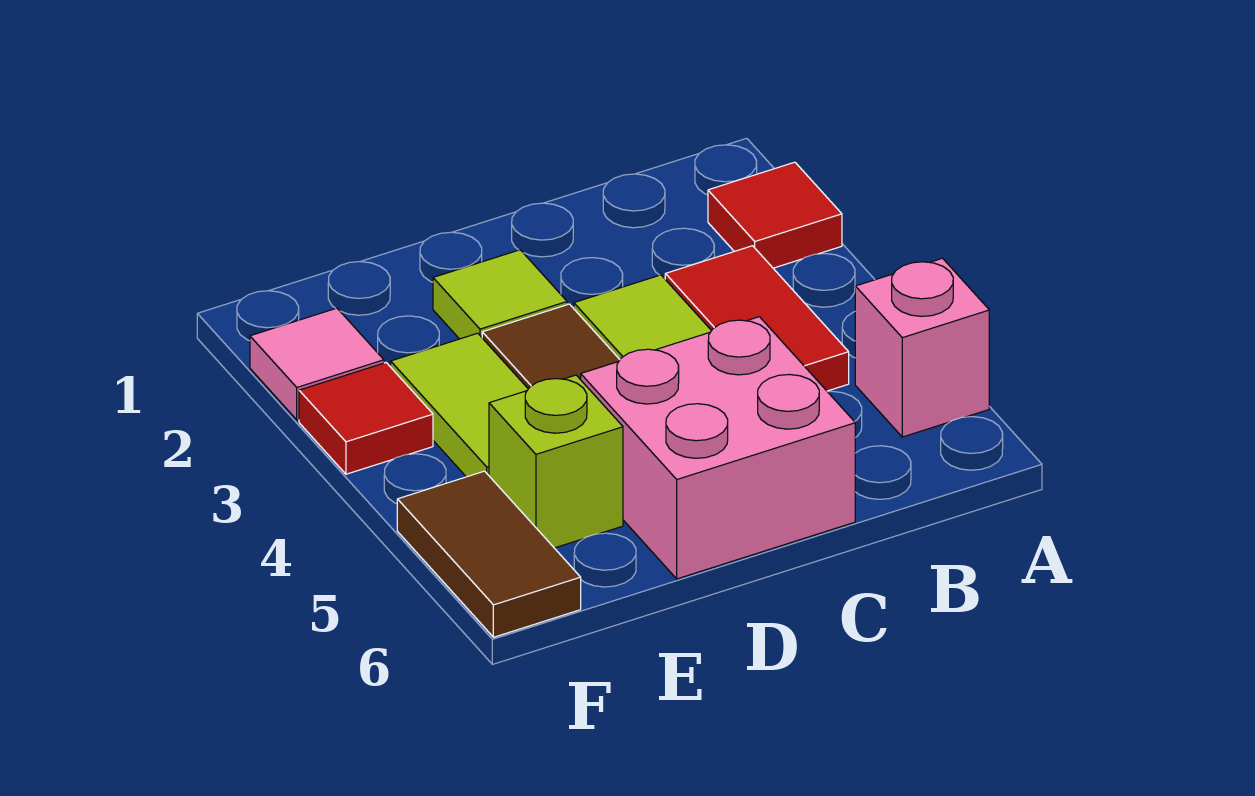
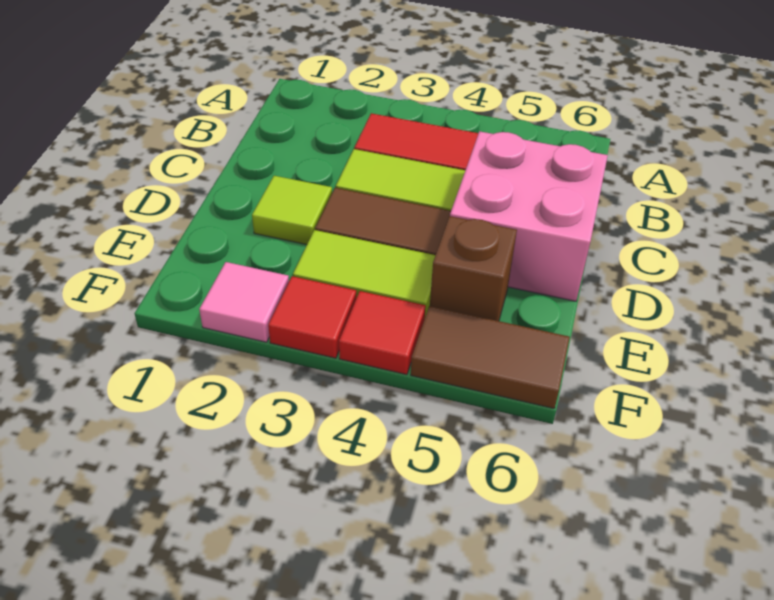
red 1x1 tile [708,162,842,268] -> red 1x1 tile moved to [339,291,426,375]
pink 1x1 brick [855,258,989,437] -> none
lime 1x1 brick [489,375,623,548] -> brown 1x1 brick [430,216,517,321]

